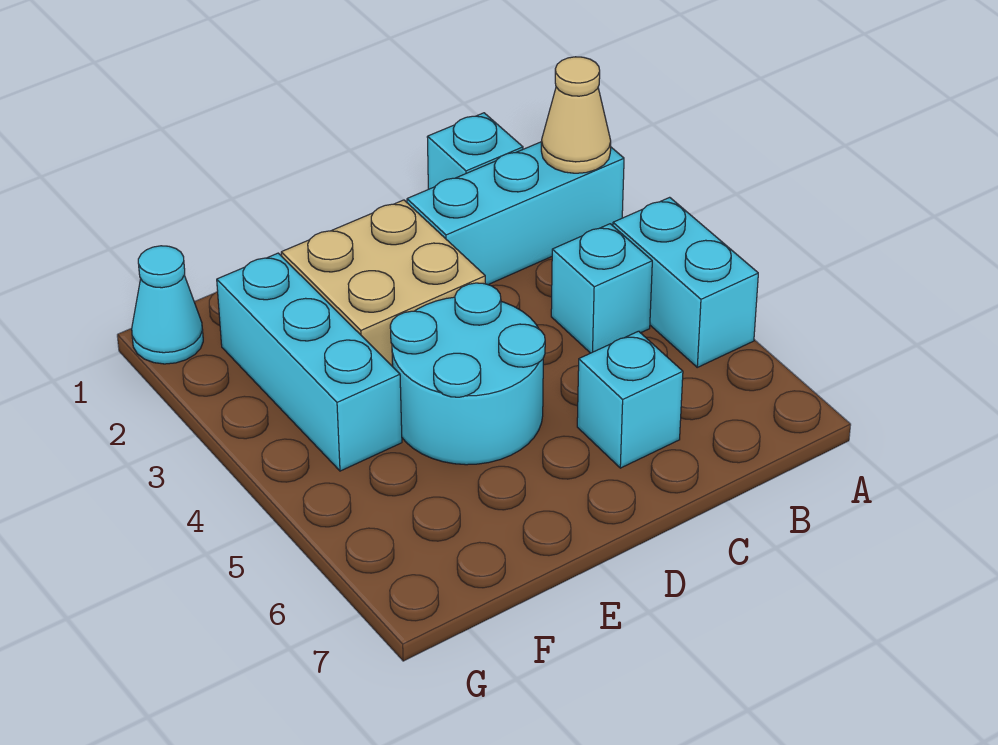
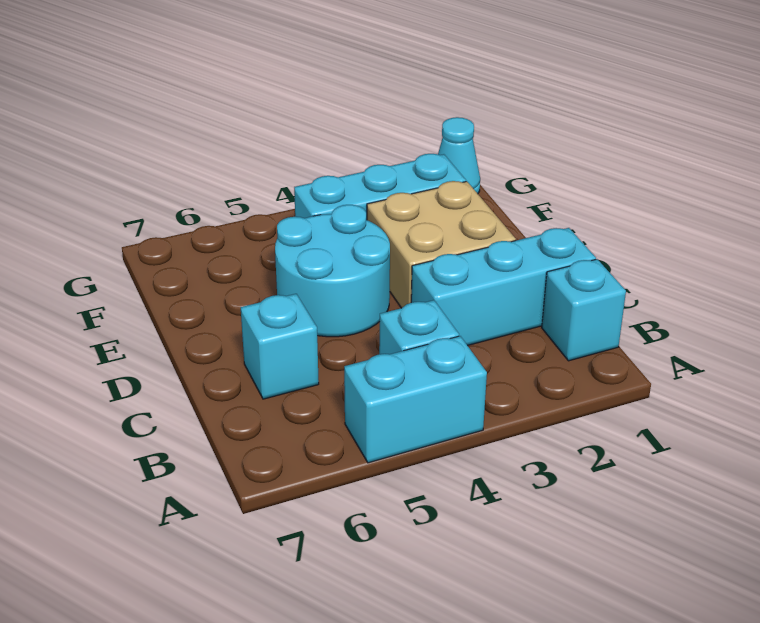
cyan 1x3 brick [407,142,624,285] -> cyan 1x3 brick turned to [411,228,596,345]
tan 1x1 cone [541,57,611,173] -> none

